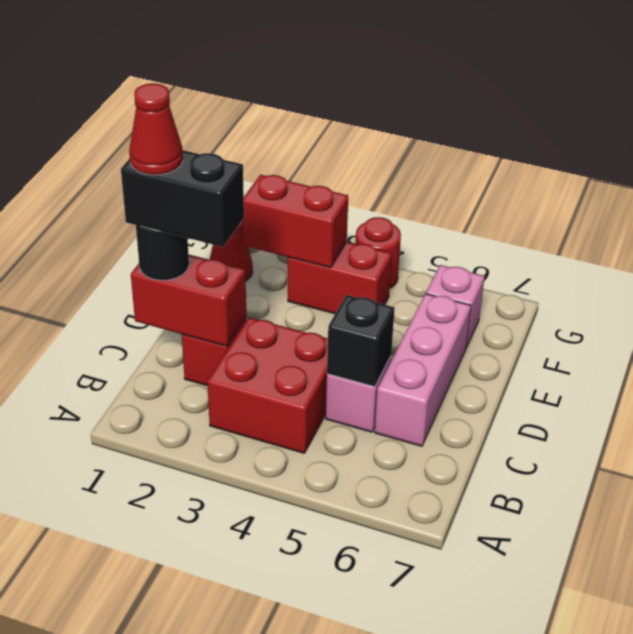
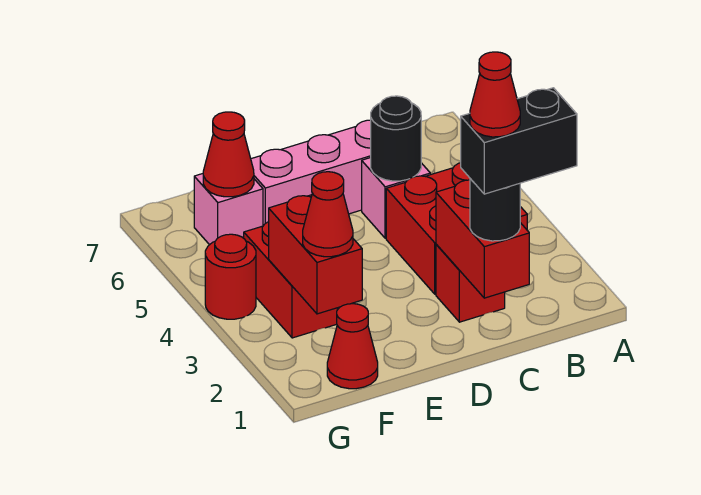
black 1x2 brick [121,150,244,247] -> black 1x2 brick turned to [461,88,577,194]
black 1x1 brick [327,295,395,387] -> black 1x1 round brick [371,96,421,181]
none -> red 1x1 cone [303,172,353,257]
none -> red 1x1 cone [203,112,254,197]

